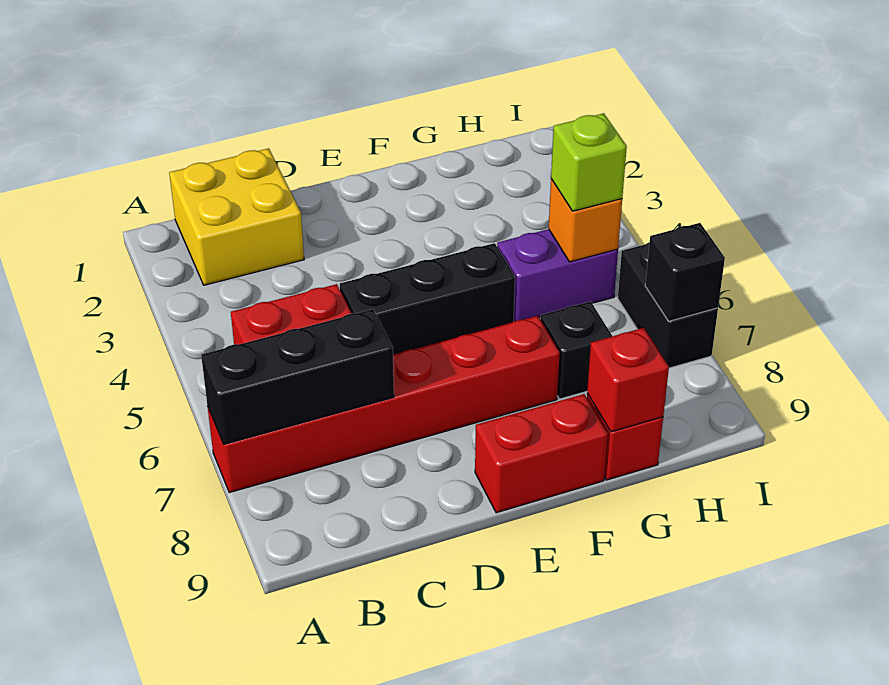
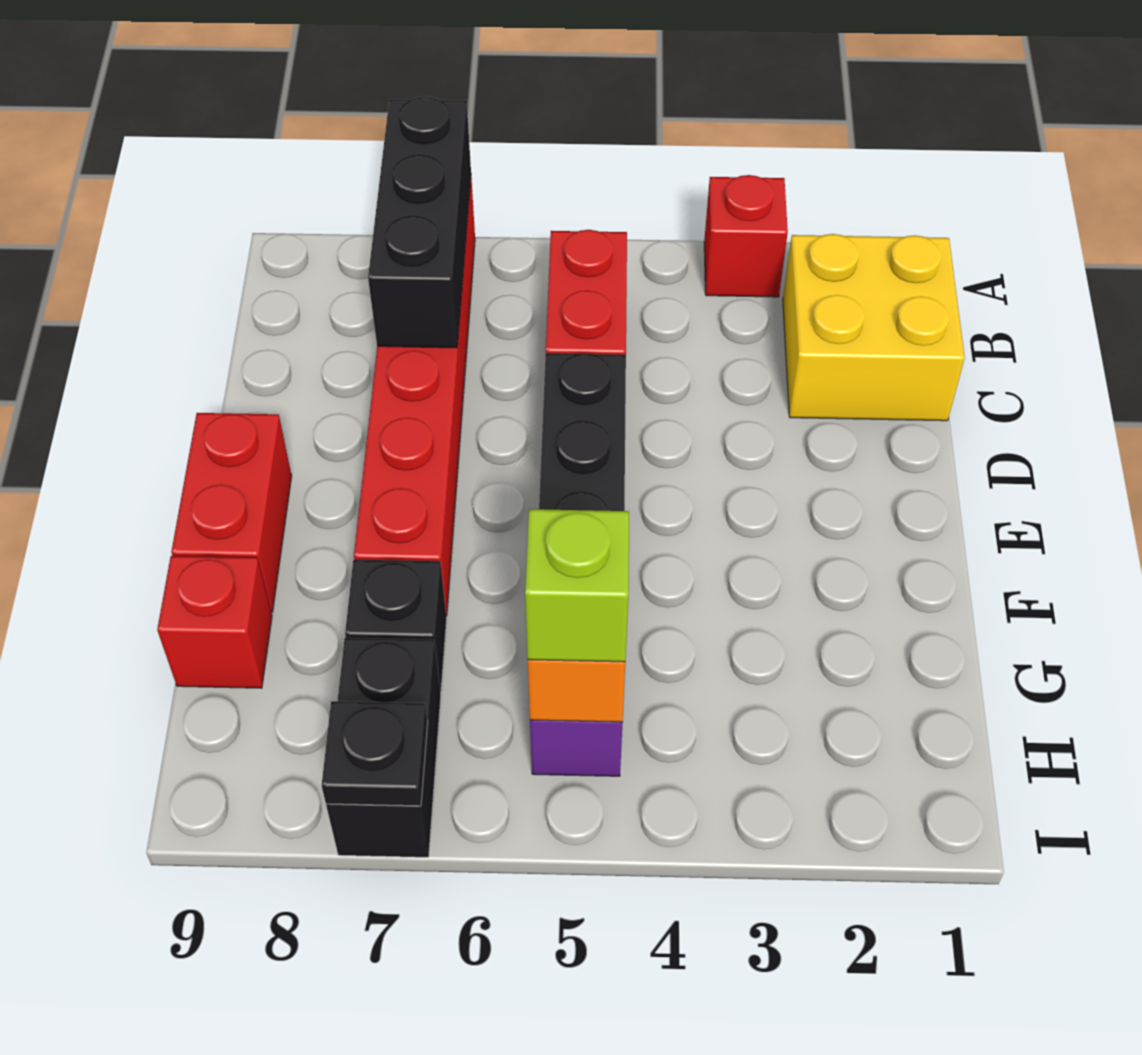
red 1x1 brick [587,328,669,432] -> red 1x1 brick moved to [704,175,788,297]
black 1x2 brick [618,242,718,368] -> black 1x2 brick turned to [326,638,441,857]
black 1x1 brick [645,223,725,321] -> black 1x1 plate [322,701,428,806]

